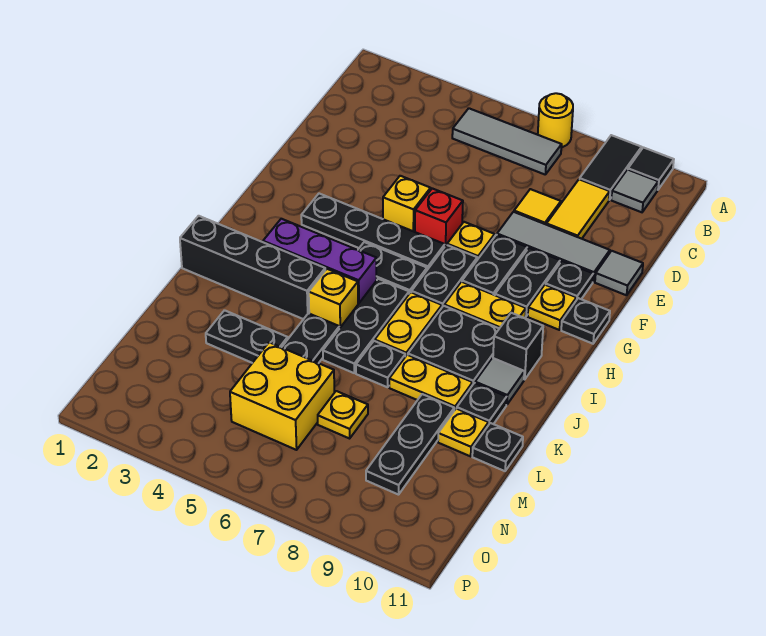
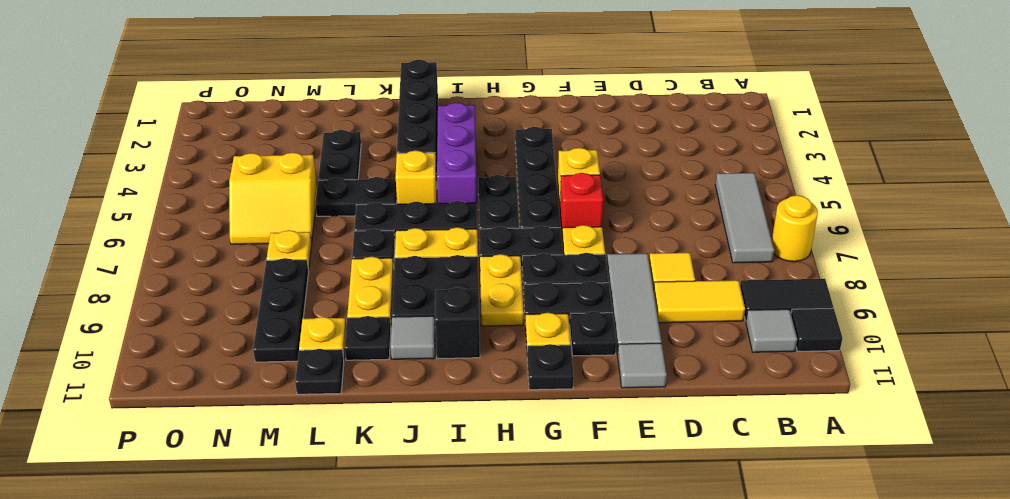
black 1x3 plate [366,394,454,495] -> black 1x3 plate turned to [253,258,309,362]
yellow 2x2 brick [230,342,334,450] -> yellow 2x2 slope [229,152,317,244]

